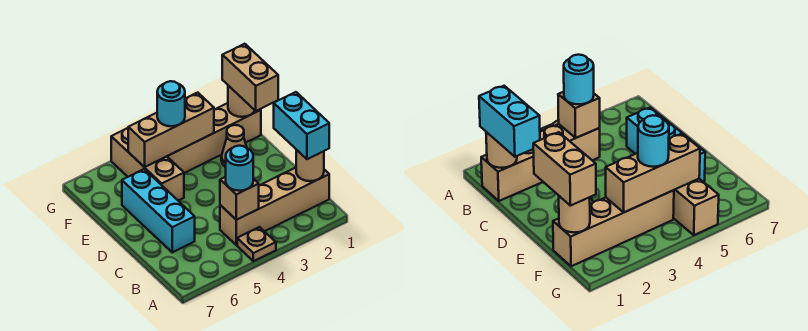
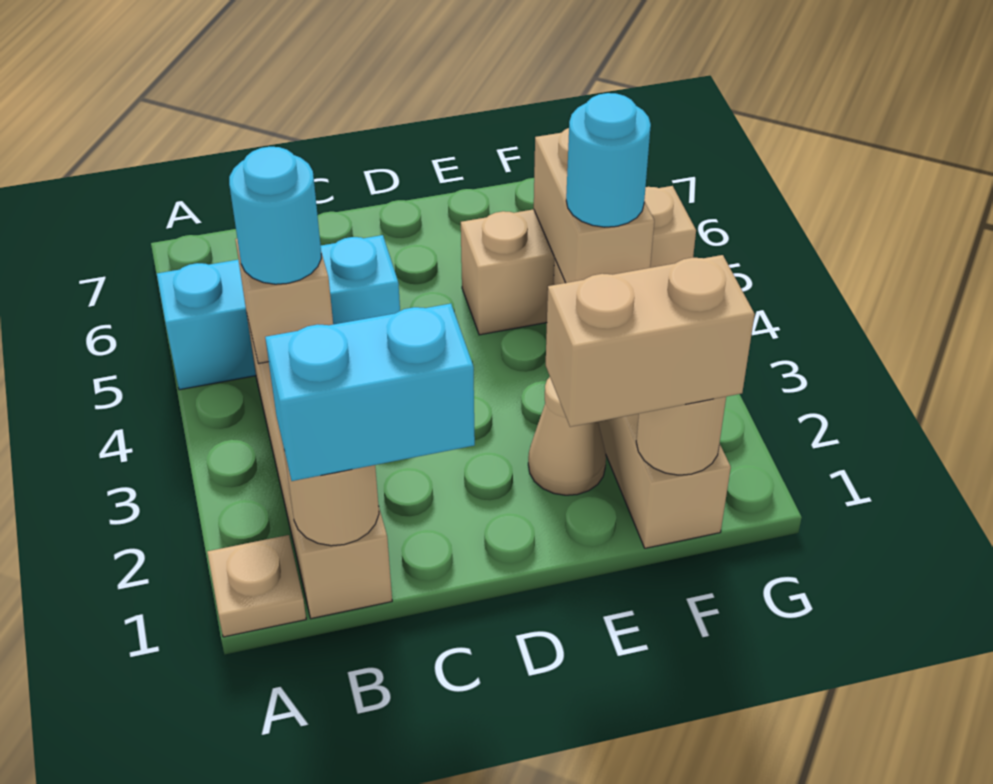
tan 1x1 plate [237,227,276,261] -> tan 1x1 plate moved to [207,535,306,637]
cyan 1x3 brick [122,169,195,252] -> cyan 1x3 brick moved to [157,235,400,390]
tan 1x3 brick [128,93,214,167] -> tan 1x2 brick [534,128,654,283]

